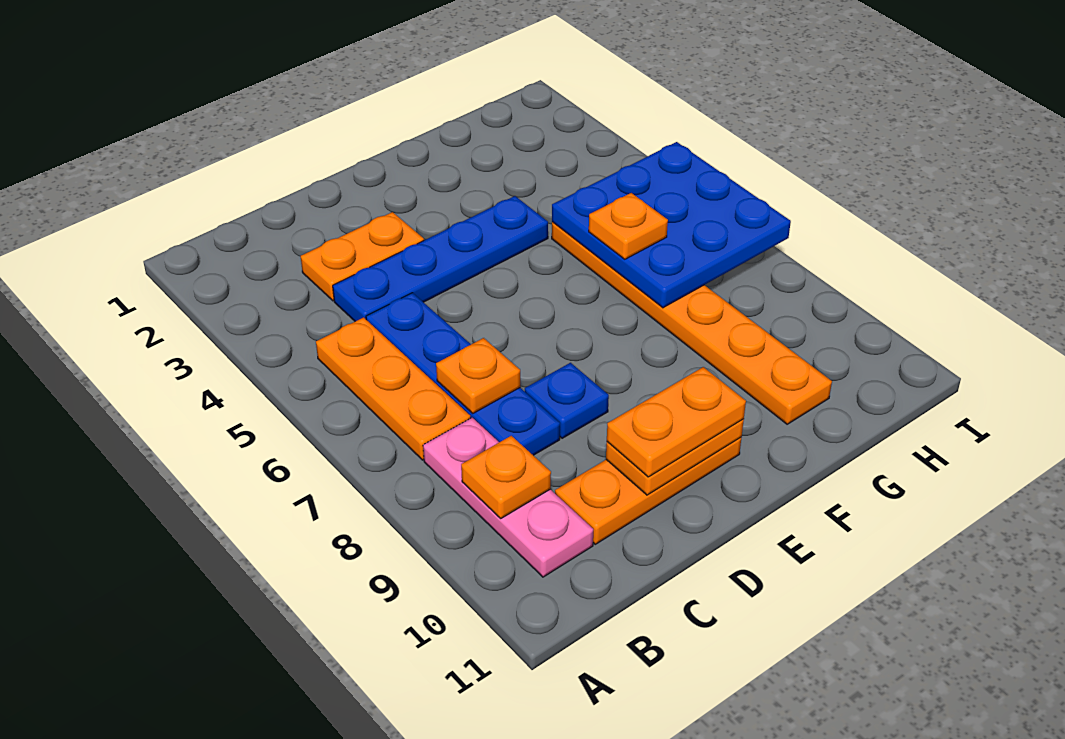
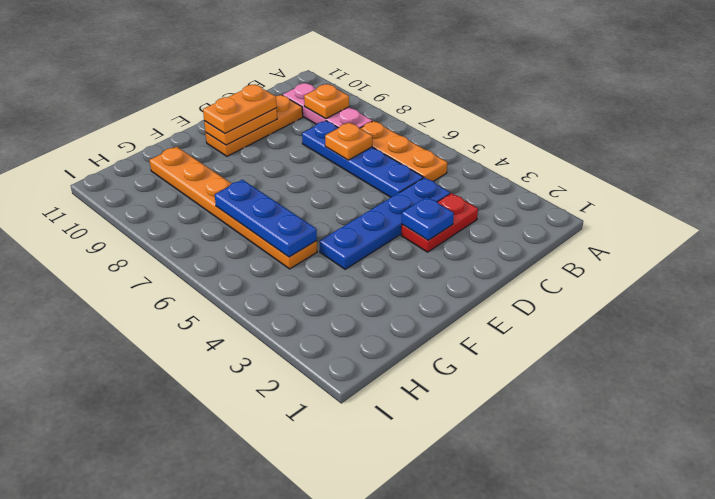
orange 1x2 plate [301,212,424,301] -> red 1x2 plate [401,193,478,252]
blue 1x1 plate [525,363,609,438] -> blue 1x1 plate moved to [402,197,454,240]
blue 3x3 plate [552,142,791,308] -> blue 1x3 plate [215,180,317,257]
orange 1x1 plate [589,193,668,259] -> none

